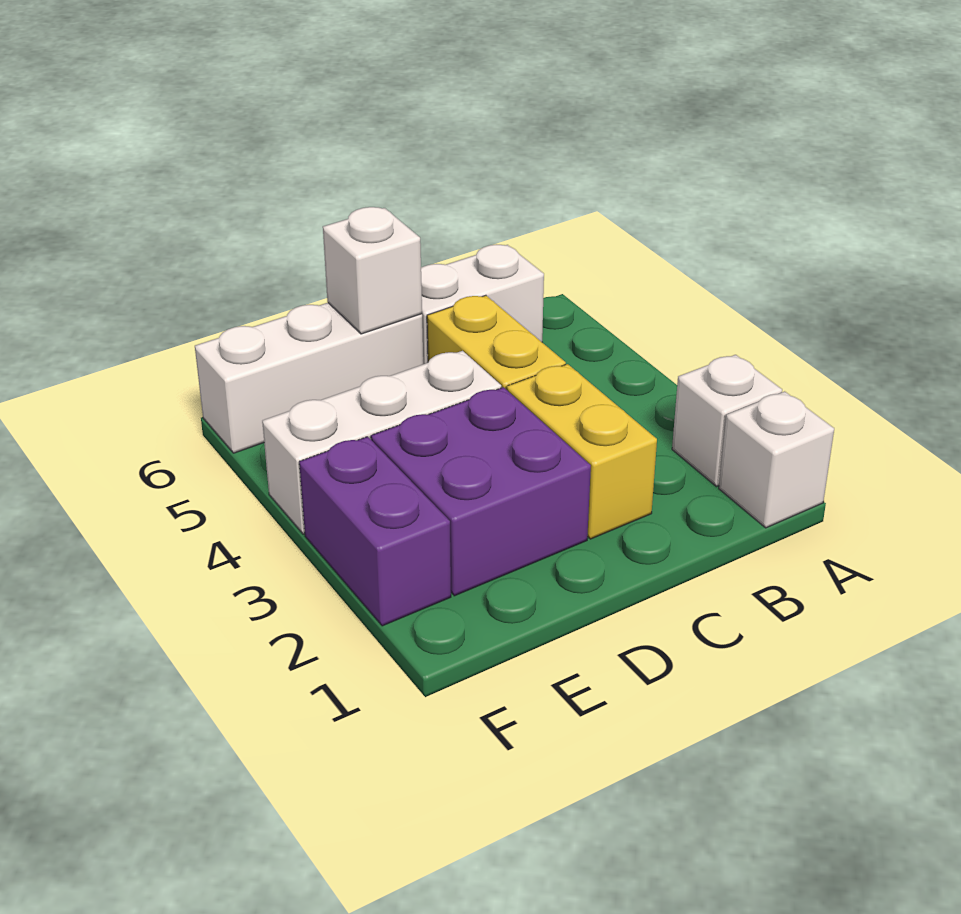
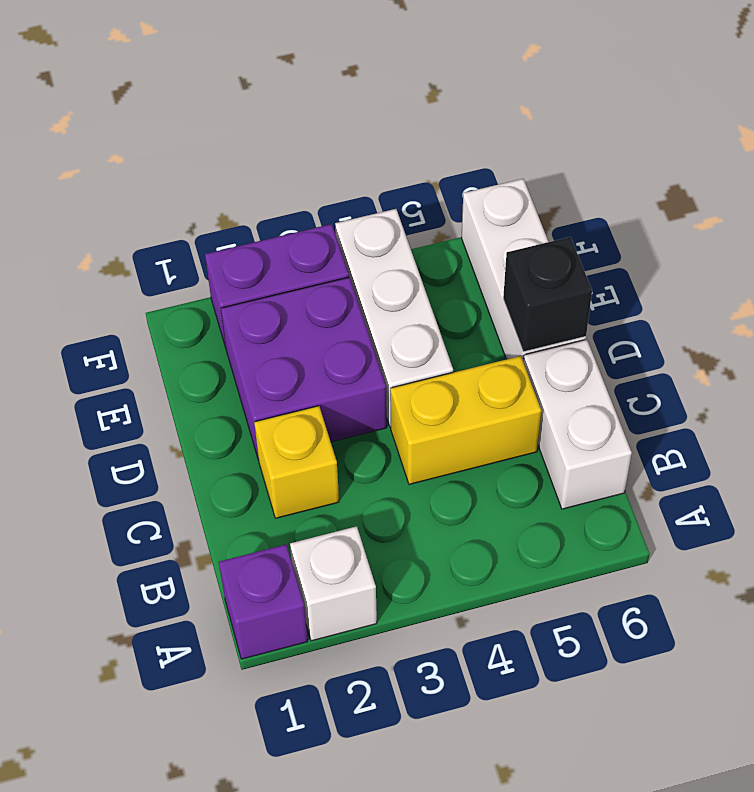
white 1x1 brick [719,391,834,528] -> purple 1x1 brick [219,545,308,659]
yellow 1x2 brick [507,364,657,539] -> yellow 1x1 brick [254,406,339,518]
white 1x1 brick [323,207,422,334] -> black 1x1 brick [503,237,592,352]

